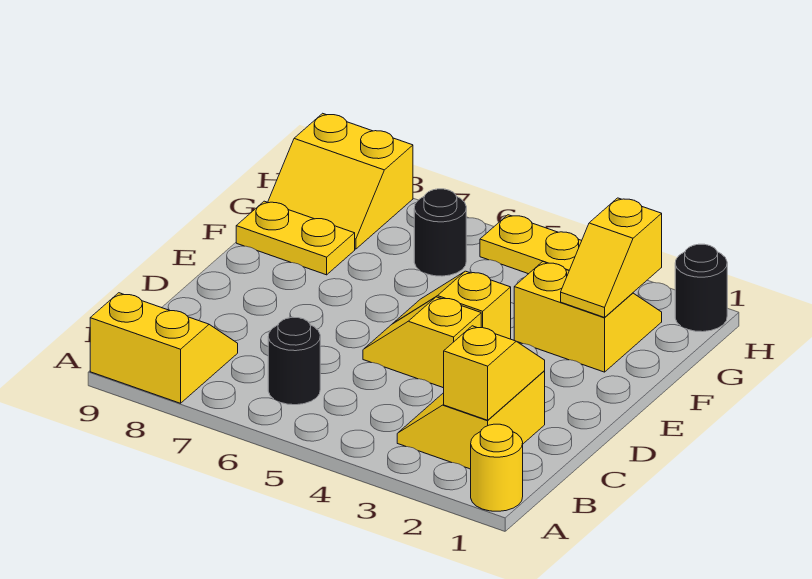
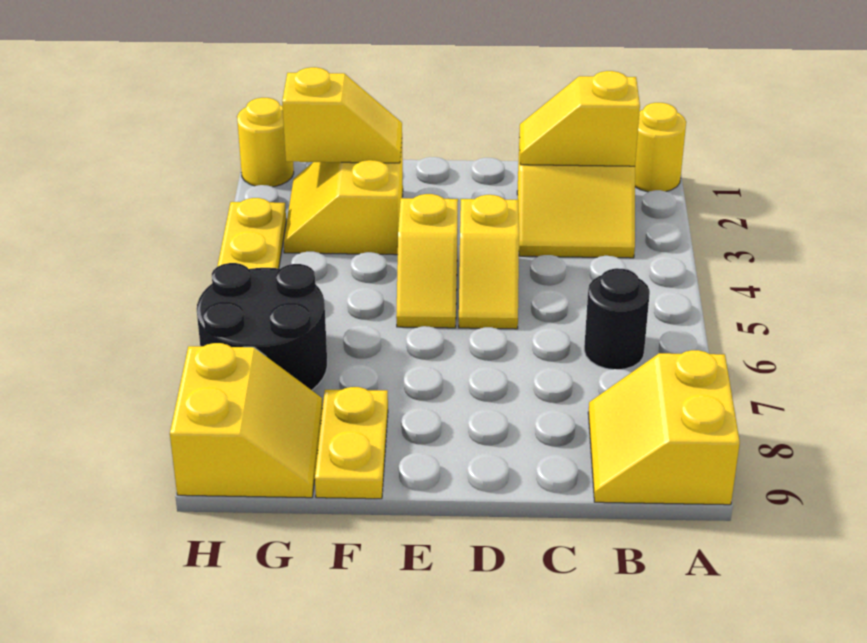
black 1x1 round brick [414,189,466,276] -> black 2x2 round brick [197,263,327,390]
black 1x1 round brick [675,244,727,332] -> yellow 1x1 round brick [237,98,294,187]

